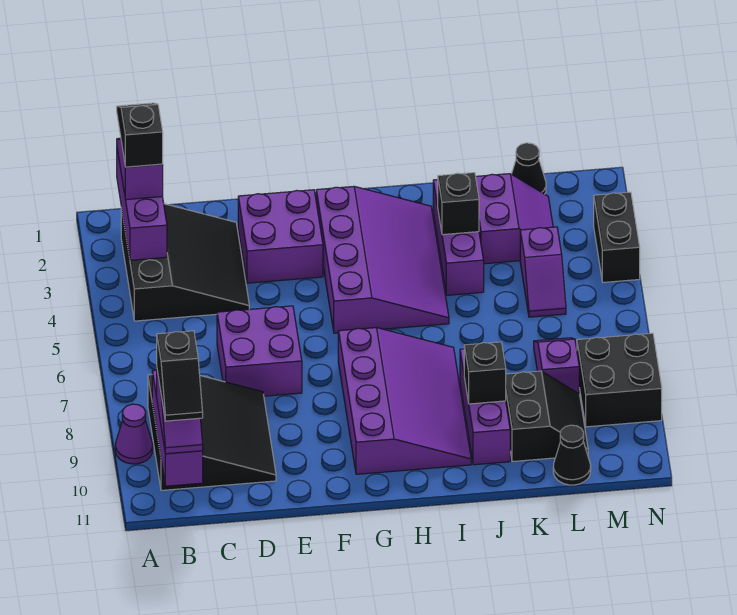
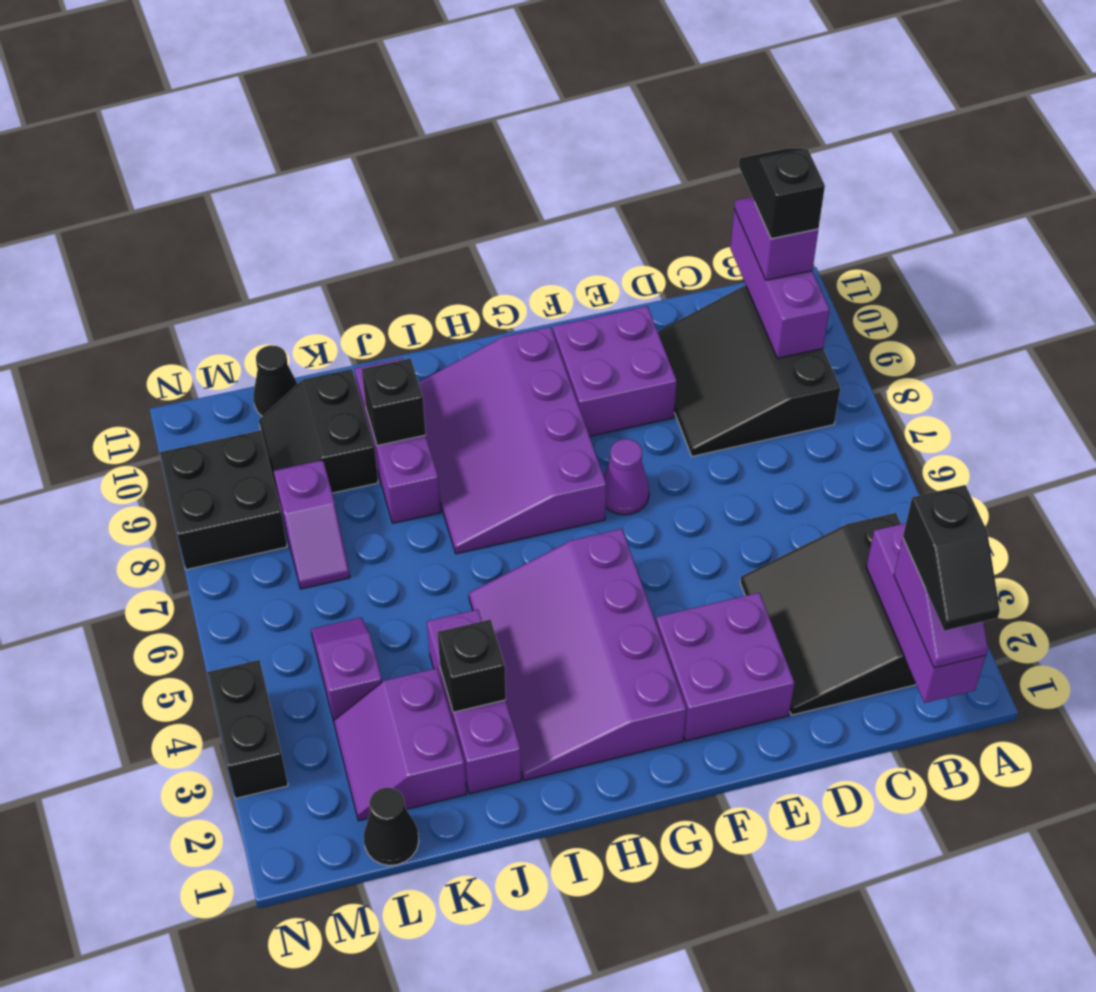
purple 1x1 cone [115,404,153,464] -> purple 1x1 cone moved to [604,439,649,515]
purple 2x2 brick [217,306,302,396] -> purple 2x2 brick moved to [553,306,677,436]

